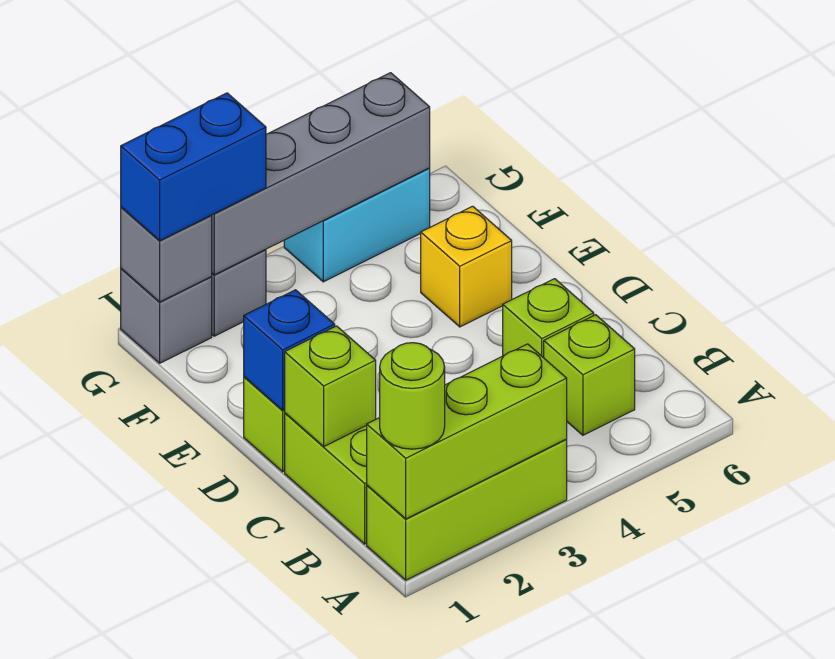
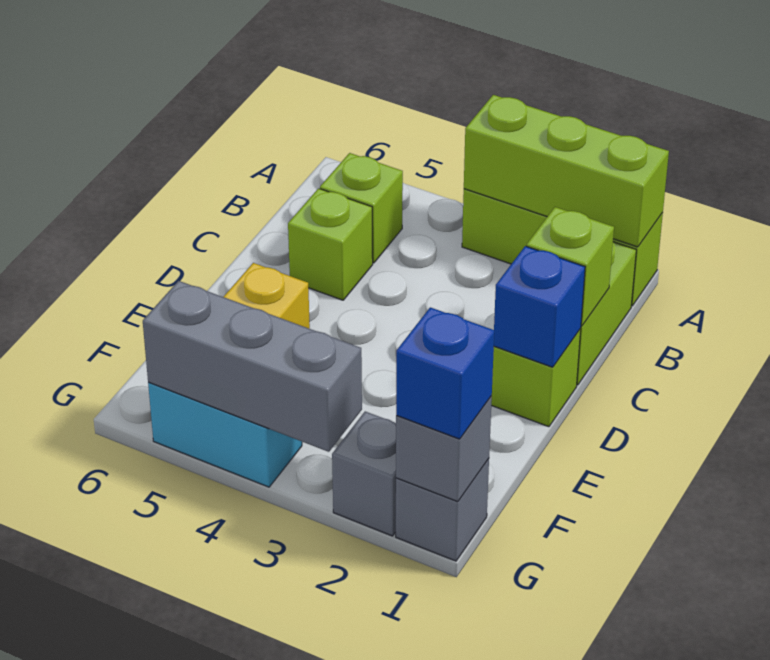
lime 1x1 round brick [380,343,445,449] -> none
blue 1x2 brick [121,93,266,241] -> blue 1x1 brick [396,307,494,439]
grey 1x4 brick [211,73,430,275] -> grey 1x3 brick [143,281,362,452]

